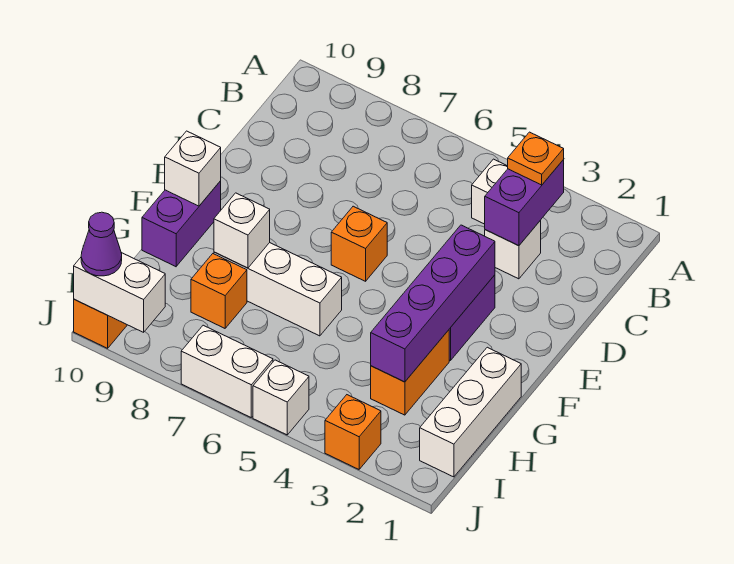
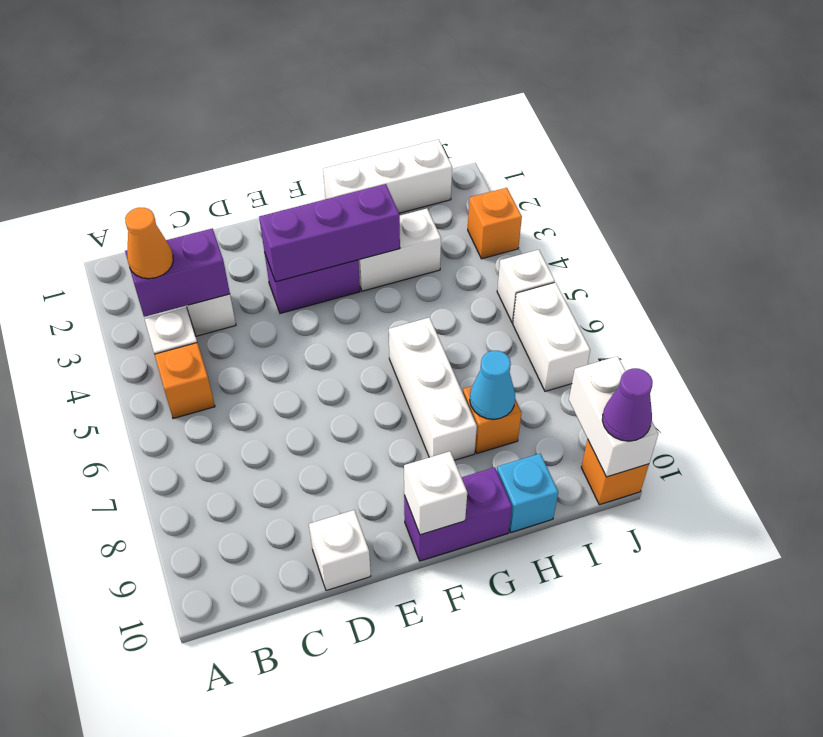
orange 1x1 plate [508,132,564,185] -> orange 1x1 cone [125,208,173,279]
purple 1x4 brick [371,225,495,382] -> purple 1x3 brick [259,184,400,282]
orange 1x1 brick [331,206,387,281] -> orange 1x1 brick moved to [154,343,215,419]
orange 1x2 brick [371,330,449,415] -> white 1x2 brick [358,209,441,291]
white 1x1 brick [214,193,270,268] -> white 1x1 brick moved to [309,510,371,591]
none -> cyan 1x1 cone [470,351,515,419]
none -> cyan 1x1 brick [497,454,558,532]

